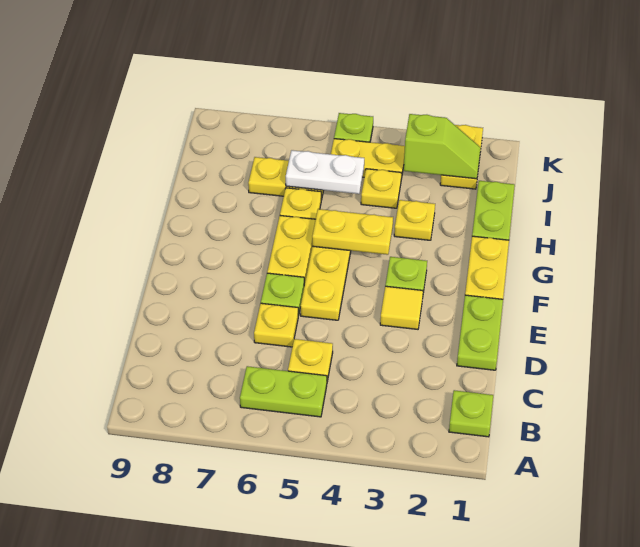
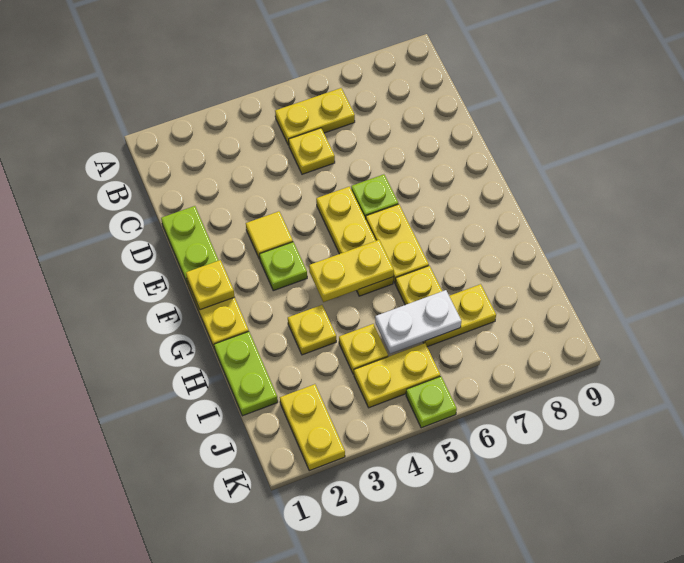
lime 1x1 plate [449,390,493,437] -> none
lime 1x2 plate [240,366,327,417] -> yellow 1x2 plate [275,88,355,145]
yellow 1x1 plate [254,303,298,347] -> yellow 1x1 plate moved to [186,260,235,310]
lime 1x2 slope [404,114,481,179] -> none

